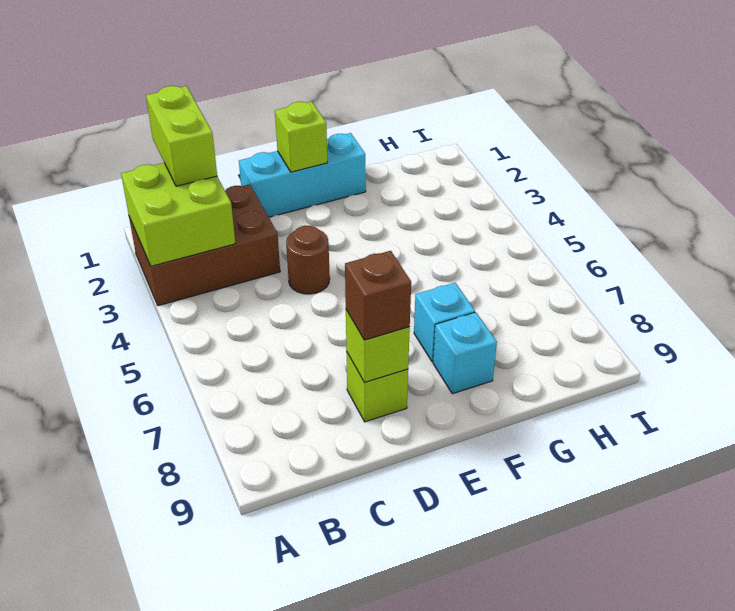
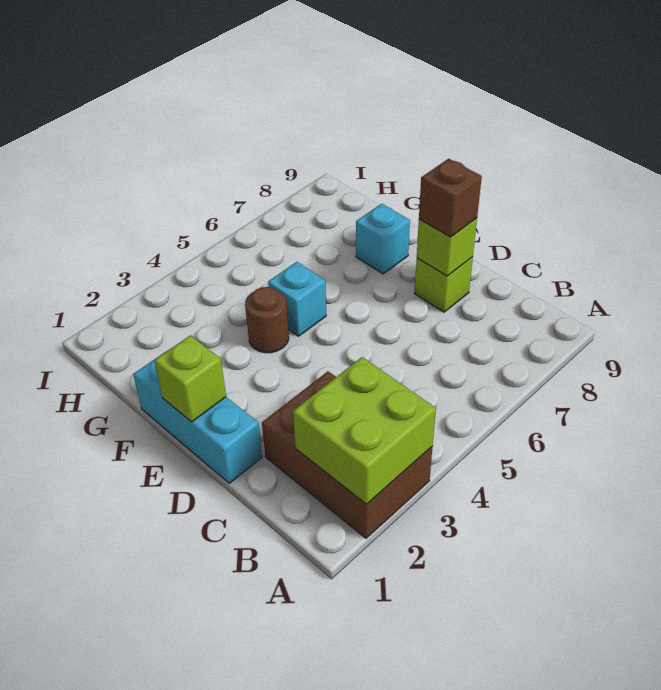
lime 1x2 brick [146,86,217,186] -> none
brown 1x1 round brick [286,226,330,294] -> brown 1x1 round brick moved to [245,287,289,353]
cyan 1x1 brick [414,283,475,362] -> cyan 1x1 brick moved to [268,262,326,336]

